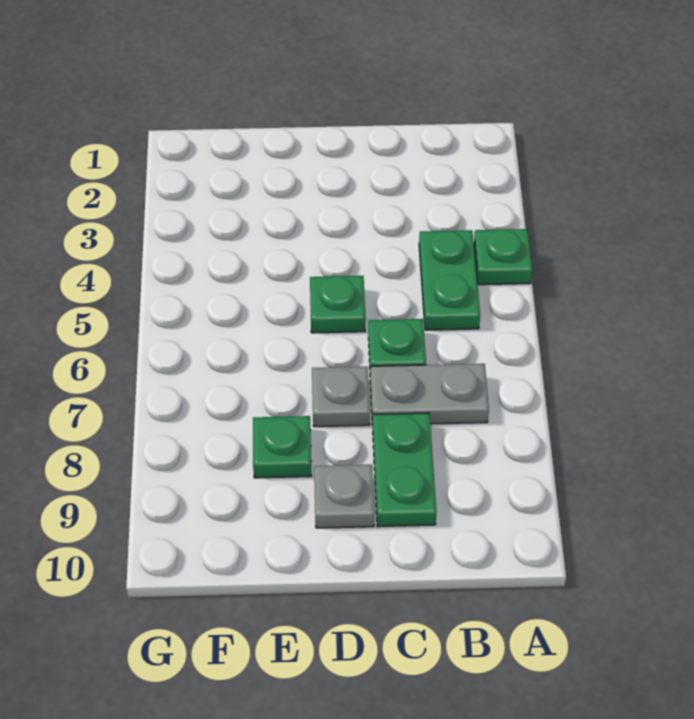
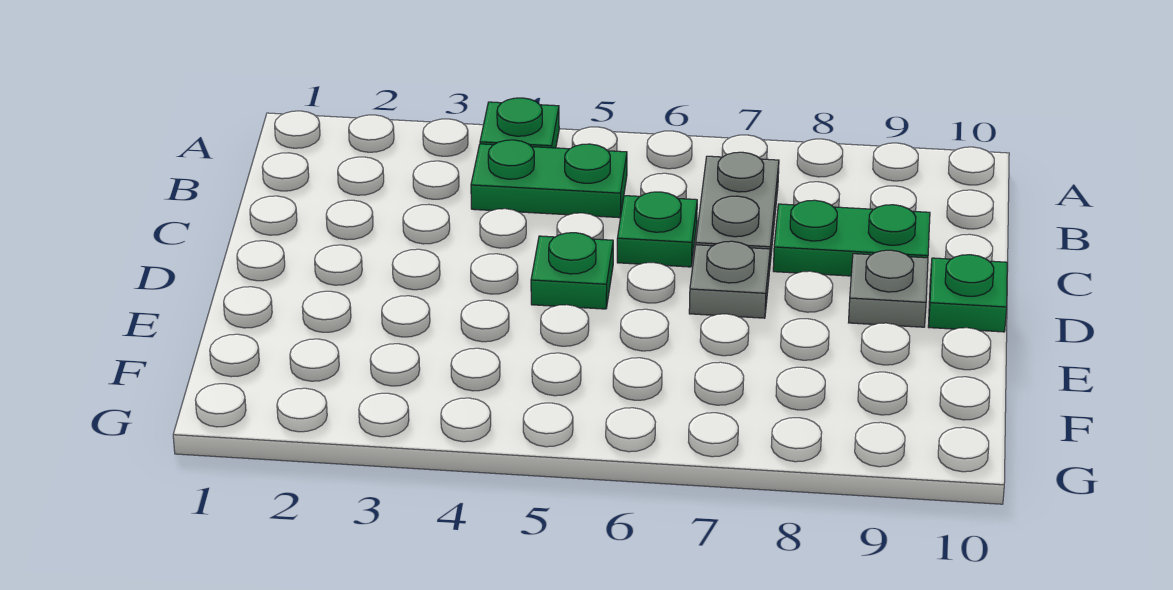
green 1x1 plate [253,416,311,478] -> green 1x1 plate moved to [928,255,1007,332]

